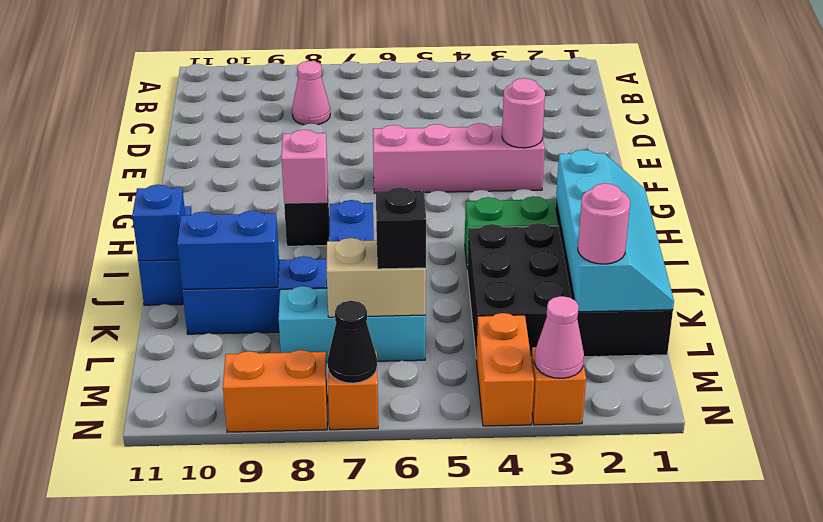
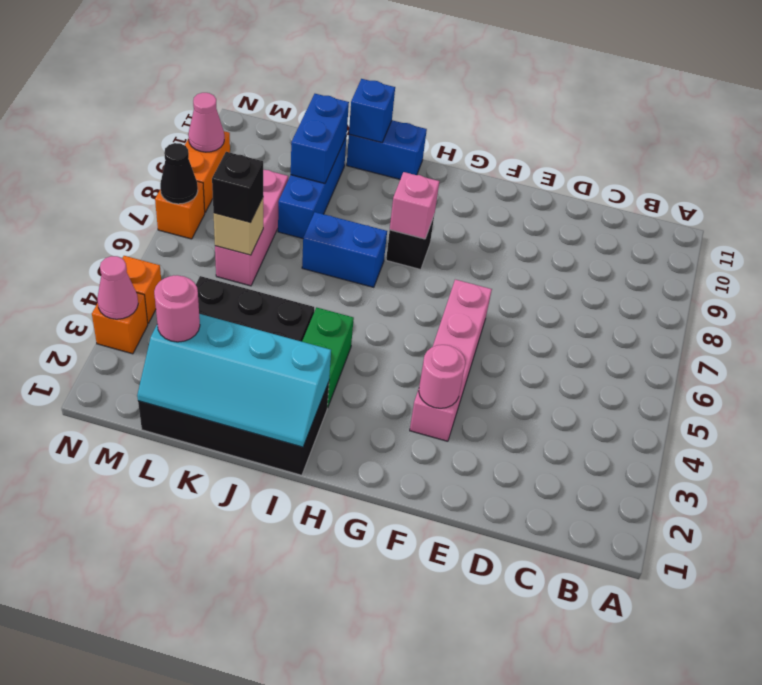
pink 1x1 cone [292,61,330,125] -> pink 1x1 cone moved to [188,93,224,152]
cyan 1x3 brick [279,286,426,363] -> pink 1x3 brick [215,169,288,286]
tan 1x2 brick [327,238,426,317] -> tan 1x1 brick [213,198,263,255]
orange 1x2 brick [476,313,534,426] -> orange 1x1 brick [122,256,161,323]

